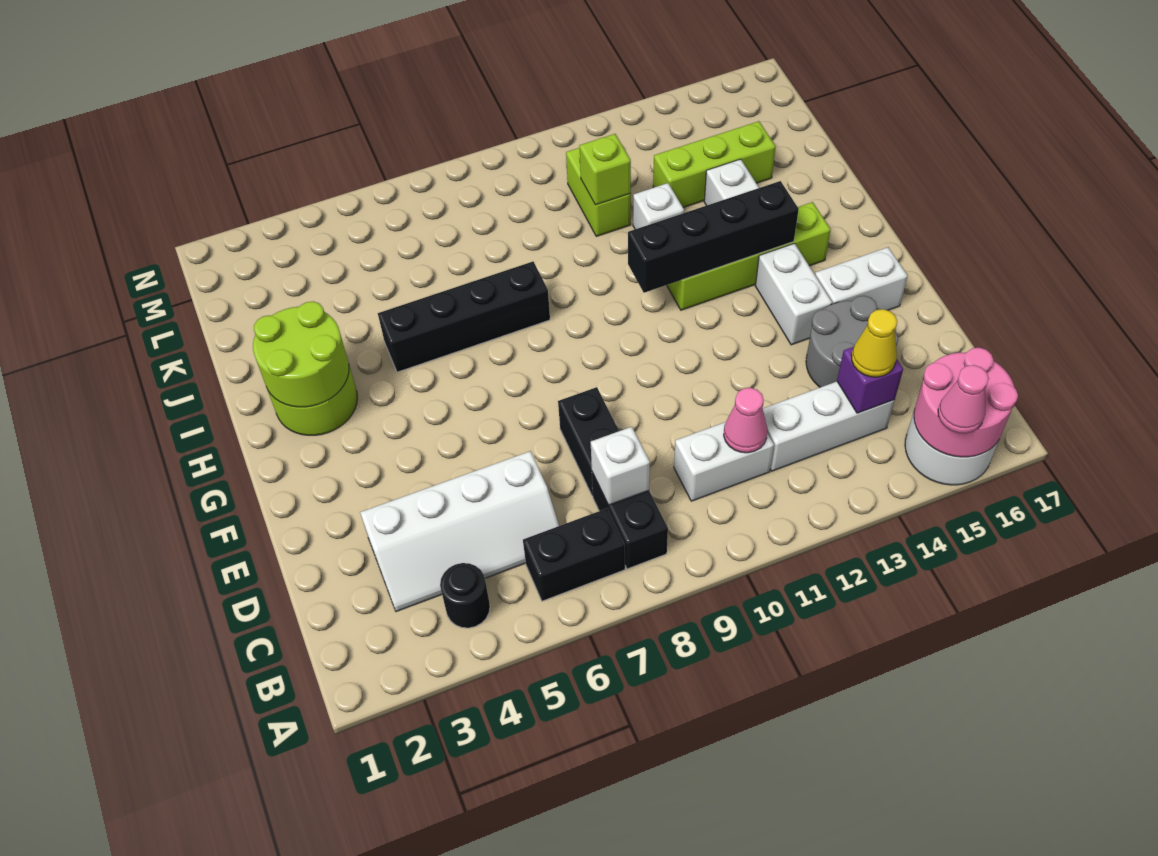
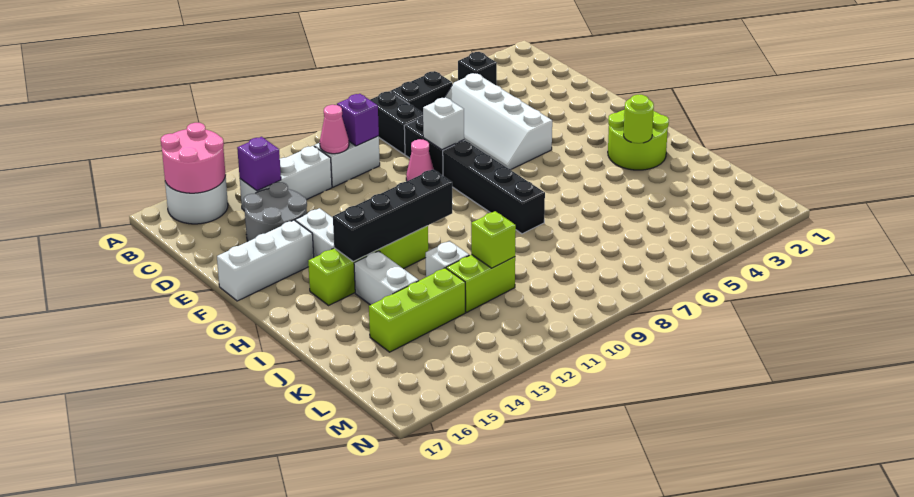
pink 1x1 cone [938,365,989,433] -> pink 1x1 cone moved to [406,139,434,181]
black 1x1 round brick [440,563,490,628] -> black 1x1 brick [458,52,497,85]
white 2x4 slope [360,451,559,612] -> white 2x4 slope turned to [445,73,552,169]
white 1x1 brick [591,427,650,505] -> white 1x1 brick moved to [423,97,464,150]
none -> purple 1x1 brick [337,94,379,146]
yellow 1x1 cone [852,309,897,377] -> none
white 1x2 brick [815,247,907,310] -> white 1x3 brick [217,220,314,301]
lime 2x2 round brick [253,302,349,407] -> lime 1x1 round brick [624,95,654,143]
black 1x4 brick [378,262,550,372] -> black 1x4 brick turned to [443,141,545,234]
lime 1x2 brick [566,148,631,236] -> lime 1x2 brick turned to [446,255,515,312]

